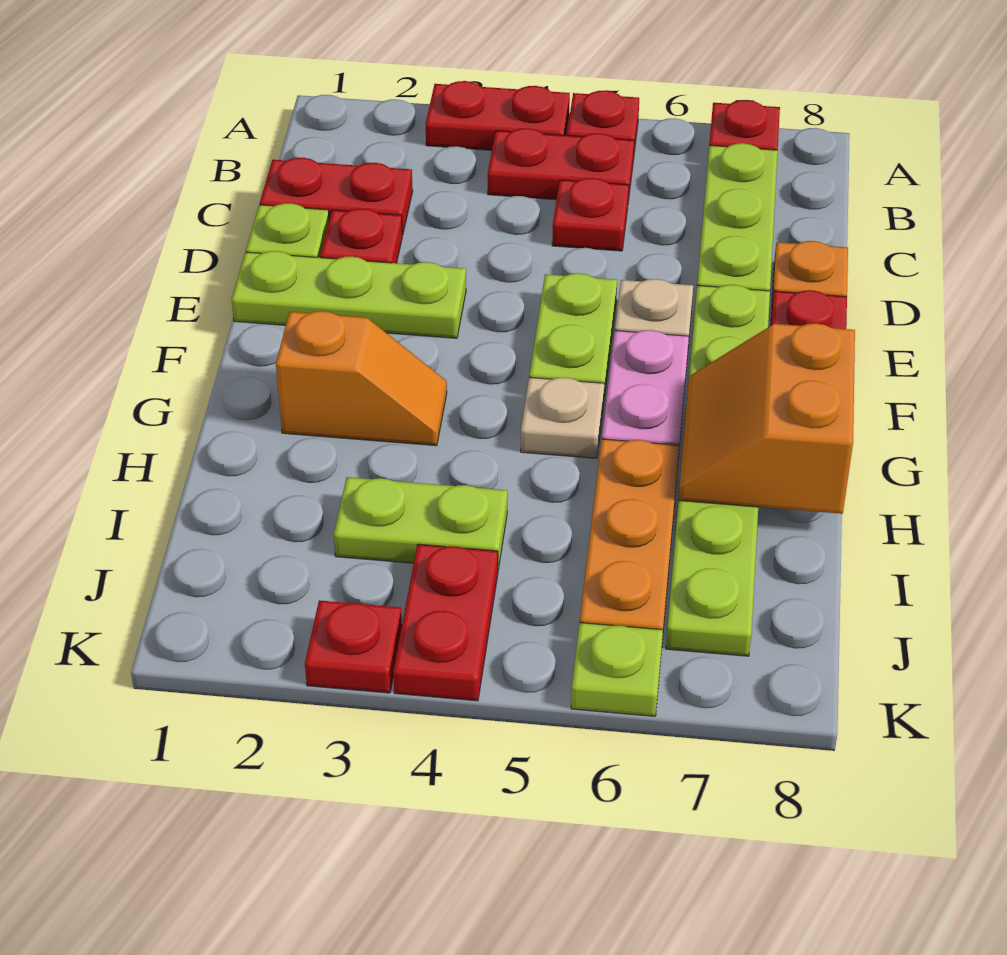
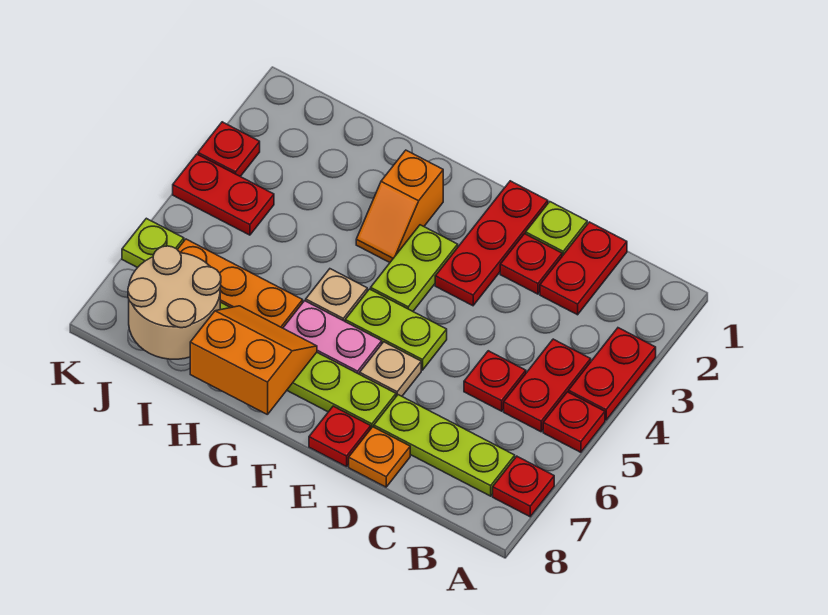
lime 1x3 plate [232,251,466,338] -> red 1x3 plate [435,181,548,306]
lime 1x2 plate [334,477,507,569] -> lime 1x2 plate moved to [371,225,458,311]
none -> tan 2x2 round brick [128,246,221,359]

